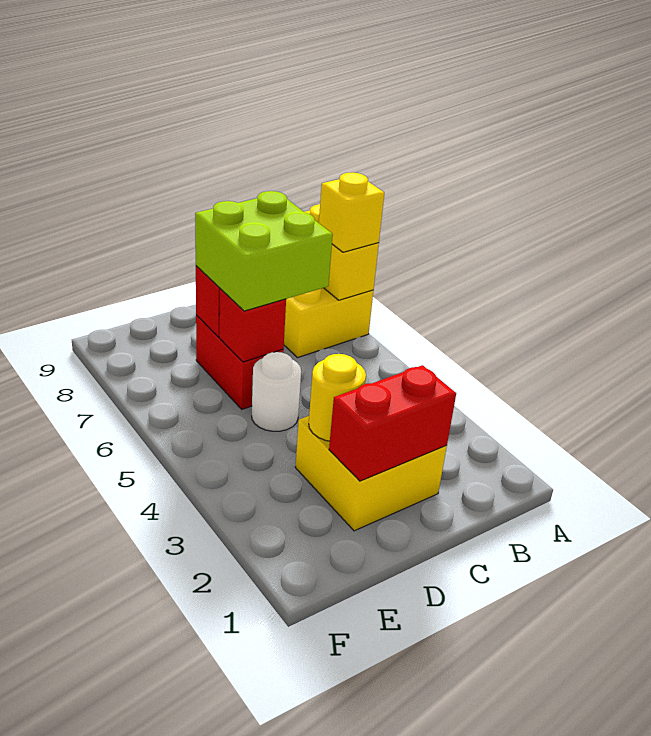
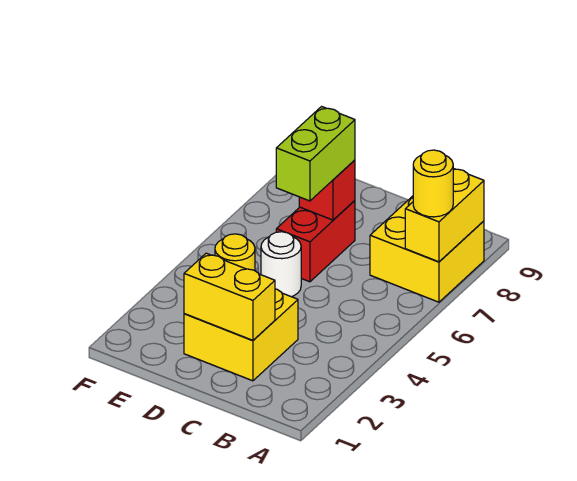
yellow 1x1 brick [319,172,384,252] -> yellow 1x1 round brick [413,150,453,217]
red 1x2 brick [329,365,456,481] -> yellow 1x2 brick [184,253,275,340]
lime 2x2 brick [195,191,333,311] -> lime 1x2 brick [276,107,355,201]
red 1x1 brick [219,289,286,362] -> none

